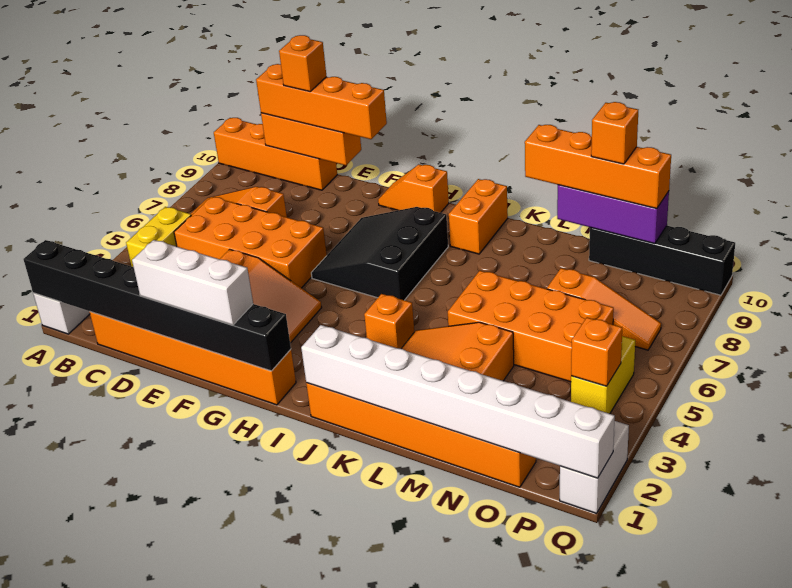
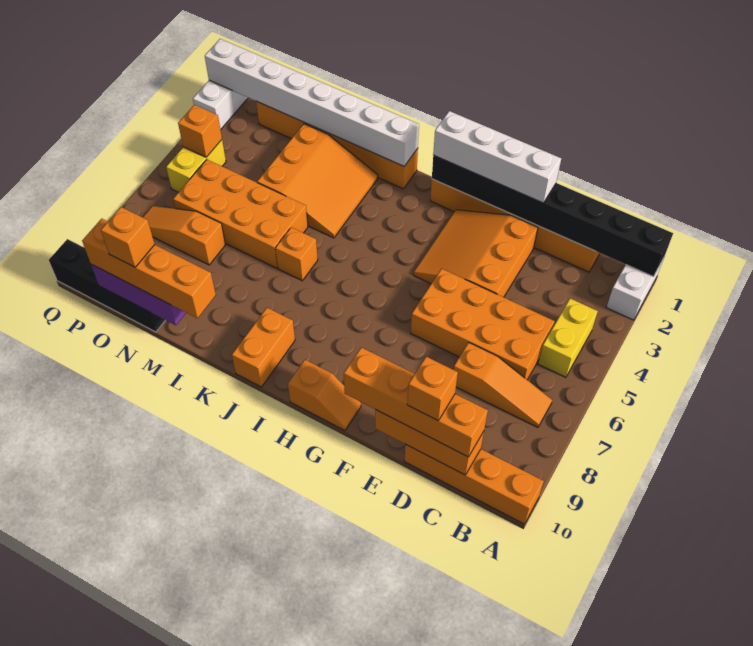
white 1x3 brick [132,240,253,325] -> white 1x4 brick [433,111,561,203]
black 3x3 slope [311,207,448,300] -> none
orange 1x1 brick [364,294,414,349] -> orange 1x1 brick moved to [275,227,318,281]

